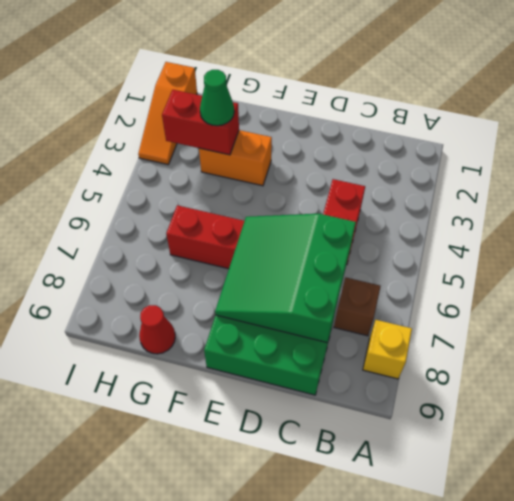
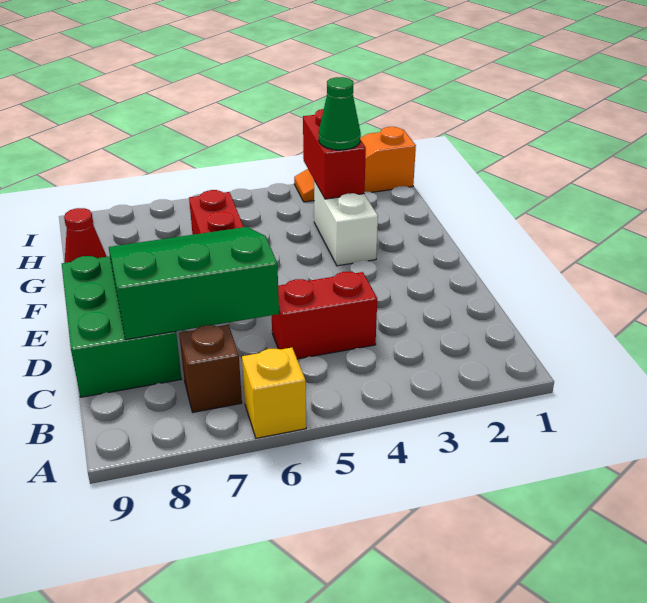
yellow 1x1 brick [363,320,412,379] -> yellow 1x1 brick moved to [242,348,306,438]
orange 1x2 brick [199,130,272,186] -> white 1x2 brick [314,181,378,266]

